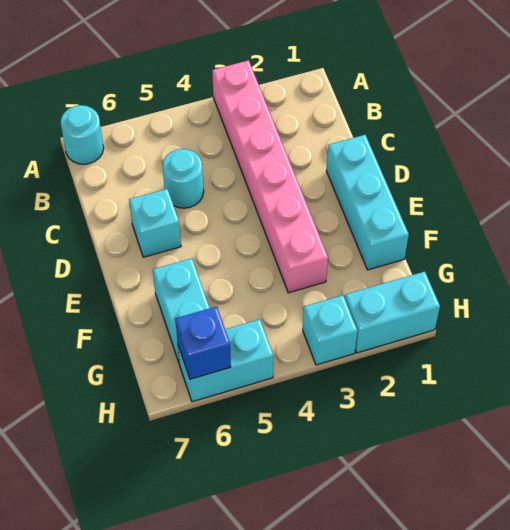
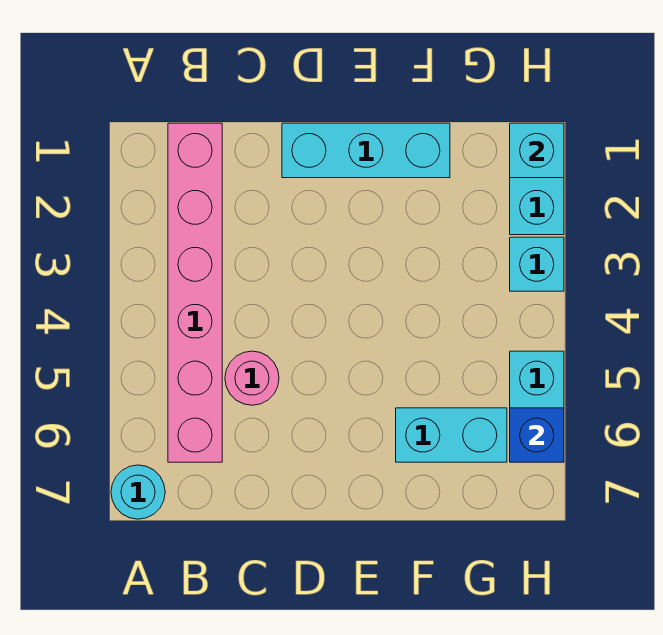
pink 1x6 brick [212,60,328,293] -> pink 1x6 brick turned to [168,123,222,462]
cyan 1x1 round brick [163,149,204,208] -> pink 1x1 round brick [225,351,279,405]
cyan 1x1 brick [129,189,181,257] -> cyan 1x1 brick moved to [510,123,564,178]

